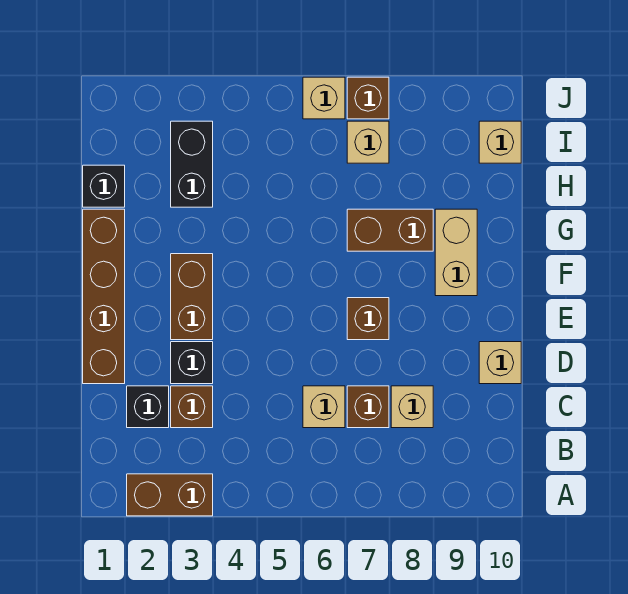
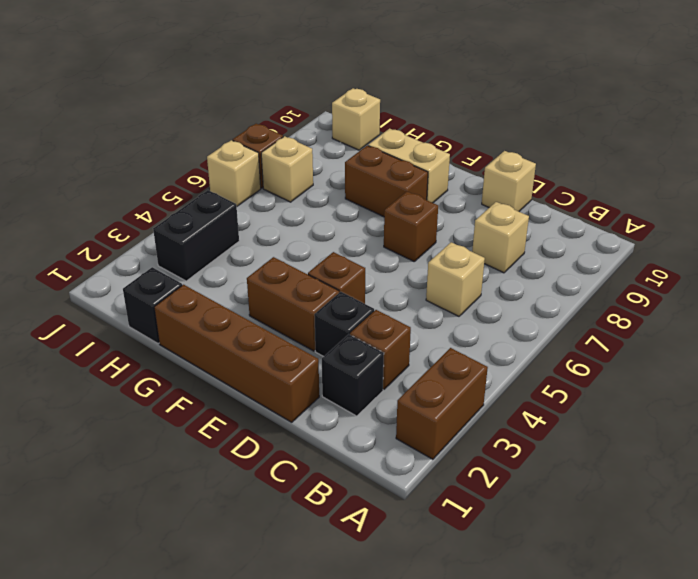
brown 1x1 brick [347,386,389,428] -> brown 1x1 brick moved to [308,252,365,304]
brown 1x2 brick [347,209,433,251] -> brown 1x2 brick turned to [345,145,428,217]
black 1x2 brick [171,121,213,207] -> black 1x2 brick turned to [153,190,239,281]

